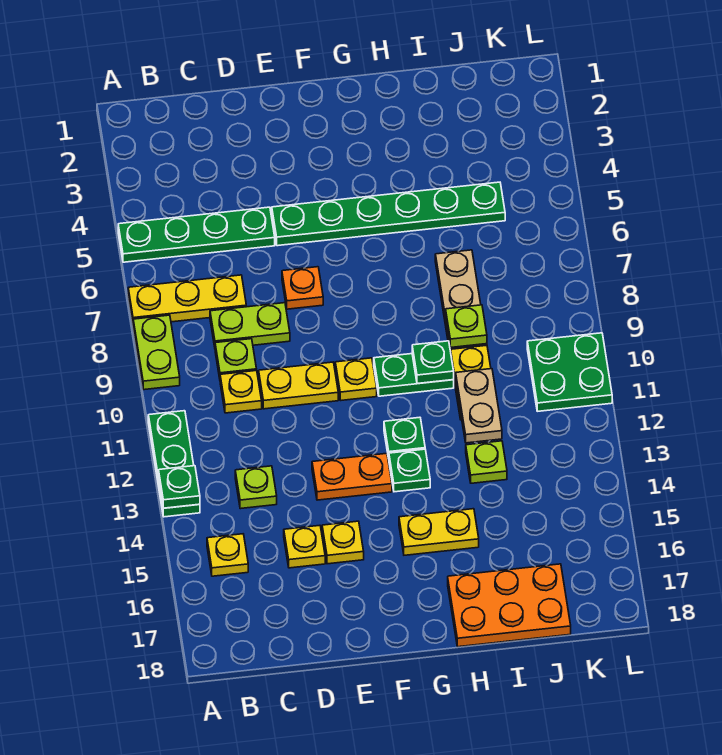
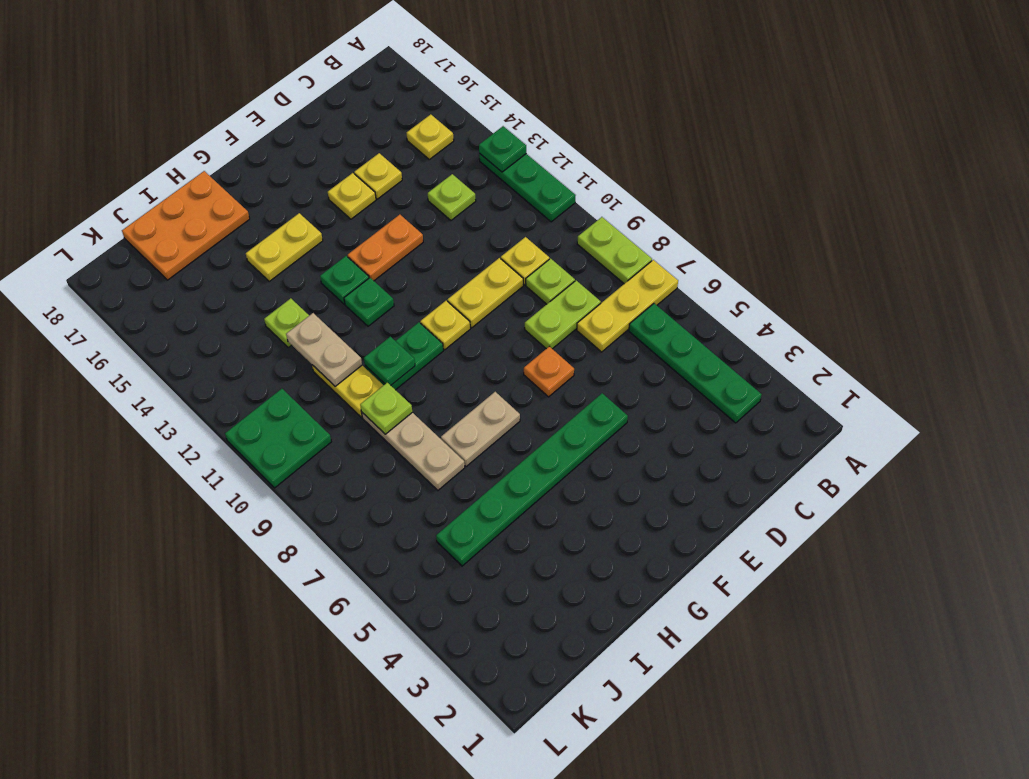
green 1x4 plate [118,207,275,262] -> green 1x4 plate turned to [629,303,762,423]
none -> tan 1x2 plate [441,392,520,467]

